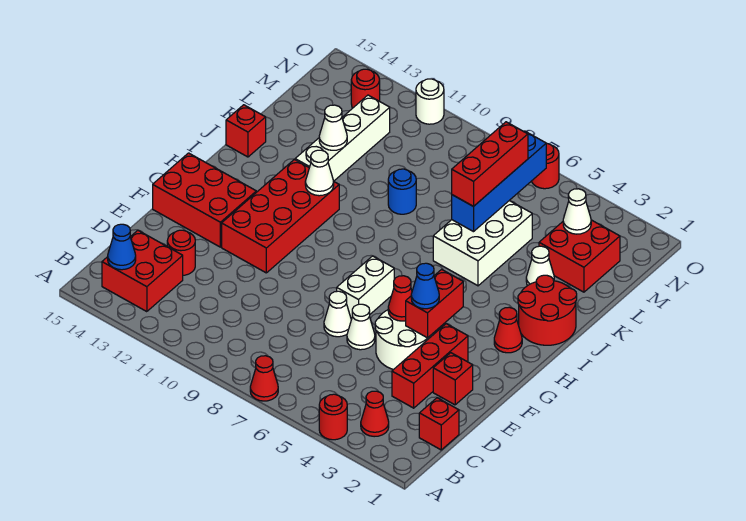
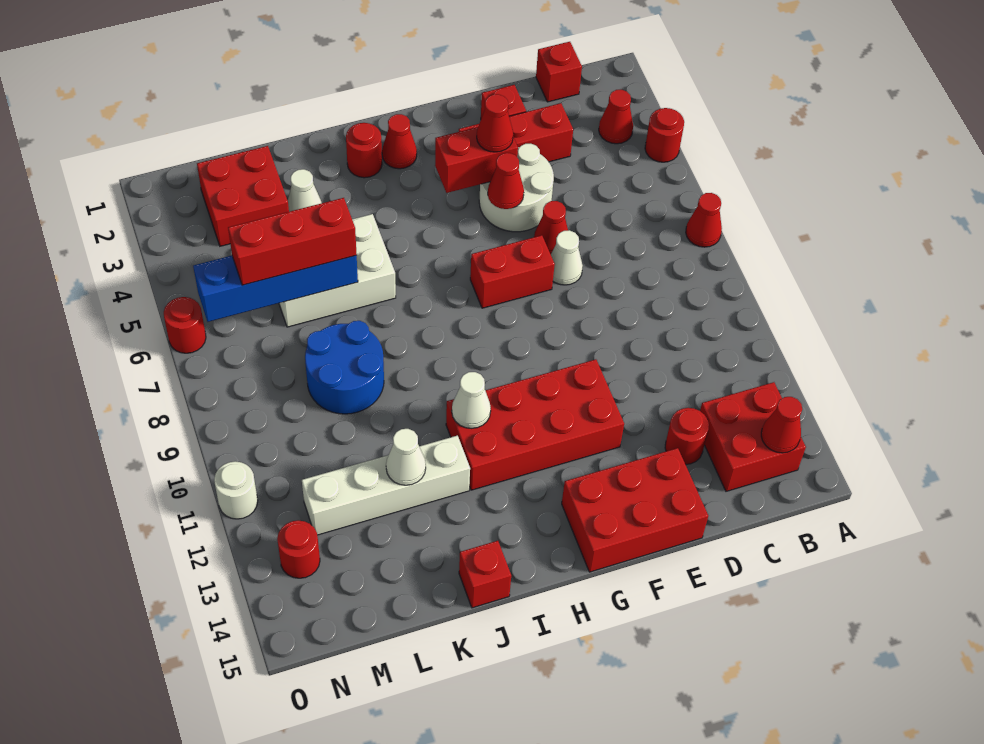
blue 1x1 cone [108,224,136,270] -> red 1x1 cone [761,397,802,453]
white 1x1 cone [347,304,375,350] -> red 1x1 cone [534,201,568,254]
blue 1x1 cone [411,263,439,309] -> red 1x1 cone [477,94,513,152]
white 1x2 brick [337,256,394,319] -> red 1x2 brick [470,235,555,308]
red 2x3 brick [153,153,256,247] -> red 2x3 brick turned to [562,448,708,572]
red 2x2 round brick [518,275,577,345] -> red 1x1 round brick [346,123,382,178]
blue 1x1 round brick [388,169,416,214] -> blue 2x2 round brick [305,321,384,414]
white 1x1 cone [563,189,591,234] -> none

